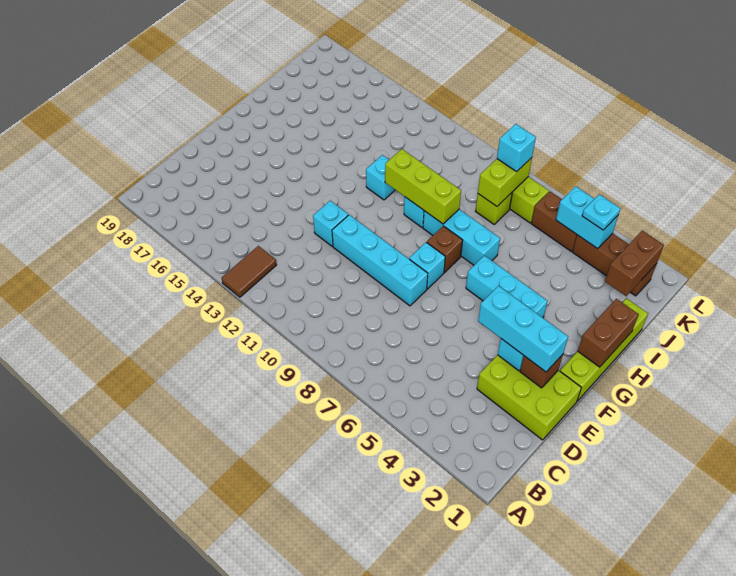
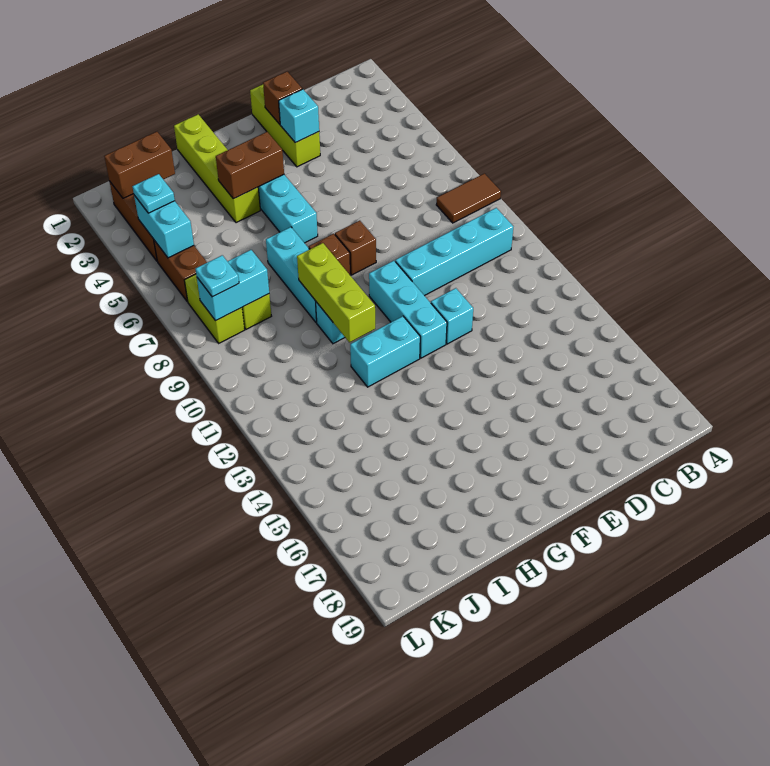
brown 1x2 tile [222,246,277,297] -> brown 1x2 tile moved to [436,173,501,223]
lime 2x3 brick [477,355,581,440] -> lime 1x3 brick [250,85,320,167]
cyan 1x3 brick [478,286,568,372] -> cyan 1x3 brick moved to [369,261,447,358]
cyan 1x4 brick [332,215,428,306] -> cyan 1x4 brick turned to [395,208,513,296]
lime 1x4 brick [560,298,648,401] -> lime 1x4 brick turned to [174,114,260,223]
cyan 1x1 brick [409,242,445,289] -> brown 1x1 brick [335,221,376,275]
brown 1x2 brick [578,299,639,367] -> brown 1x2 brick moved to [216,132,284,199]
cyan 1x1 brick [366,155,395,200] -> cyan 1x2 brick [350,316,420,387]
lime 1x2 brick [478,158,532,206] -> cyan 1x2 brick [197,250,269,321]
cyan 1x1 brick [497,124,536,172] -> cyan 1x1 plate [196,255,239,297]

